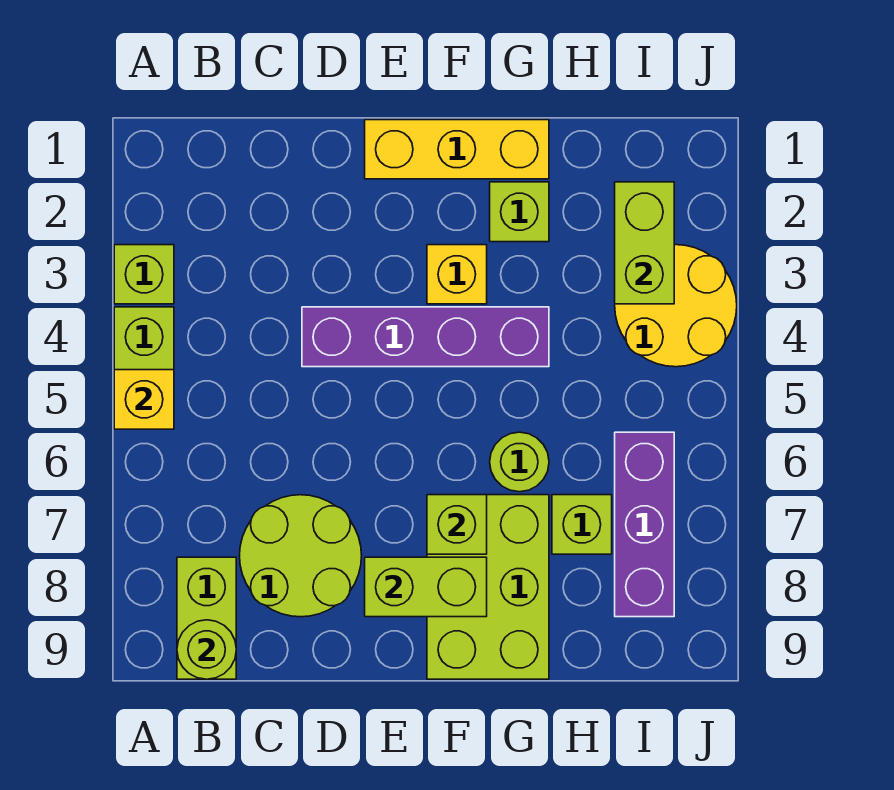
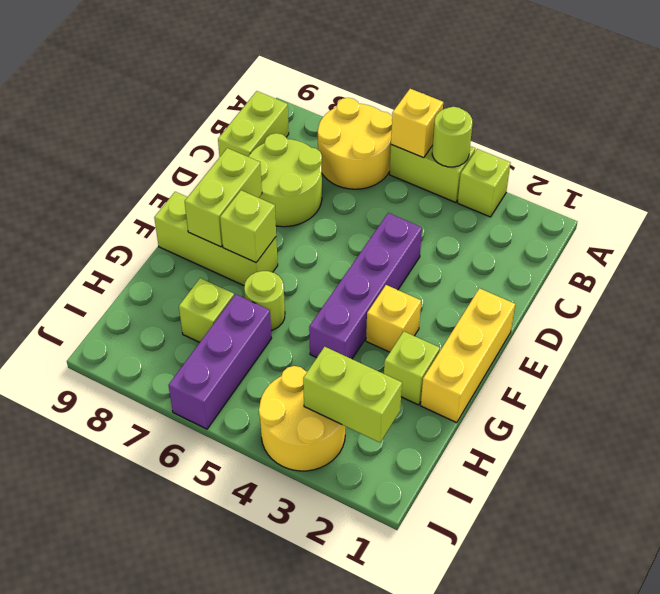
none -> yellow 2x2 round brick [318,98,392,189]
lime 1x2 brick [177,557,236,679] -> lime 1x2 brick turned to [218,91,289,157]
lime 1x1 round brick [177,620,236,679] -> lime 1x1 round brick moved to [432,107,472,167]
lime 2x3 brick [427,495,549,679] -> lime 1x3 brick [154,192,278,285]
purple 1x3 brick [615,432,674,617] -> purple 1x3 brick turned to [169,294,272,429]

